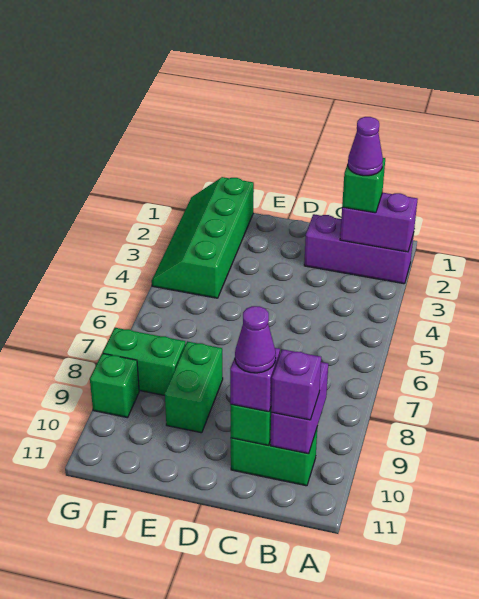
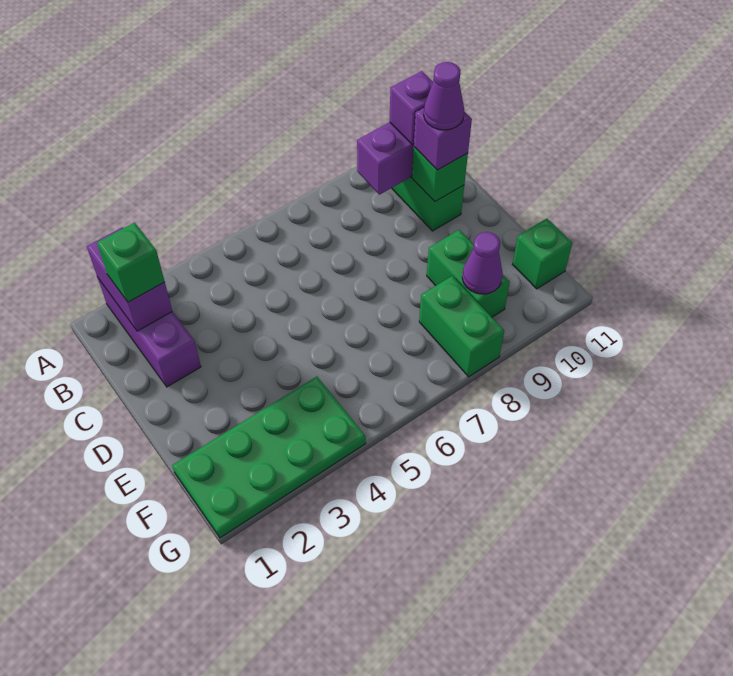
purple 1x1 cone [348,117,383,176] -> purple 1x1 cone moved to [462,232,503,294]
green 1x2 brick [165,341,223,433] -> green 1x2 brick turned to [427,230,510,317]
green 2x4 slope [152,177,254,298] -> green 2x4 plate [172,377,366,538]
green 1x1 brick [90,353,139,418] -> green 1x1 brick moved to [512,218,572,289]

